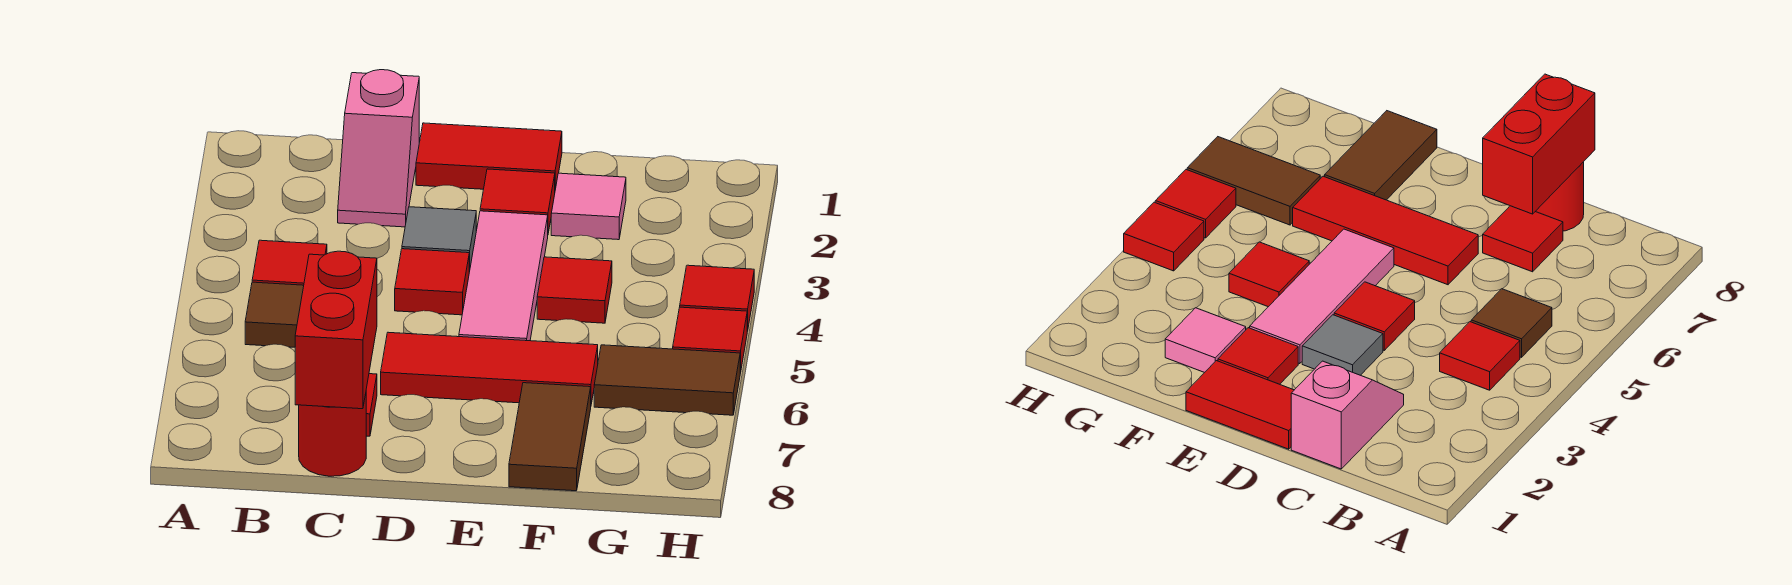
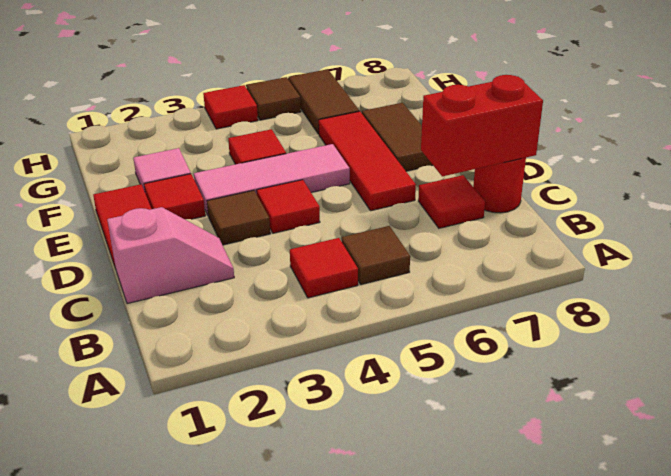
grey 1x1 tile [402,207,476,272] -> brown 1x1 tile [207,190,270,245]
brown 1x2 tile [509,383,591,491] -> brown 1x2 tile turned to [362,103,432,171]
red 1x1 tile [673,307,747,373] -> brown 1x1 tile [247,77,301,120]

